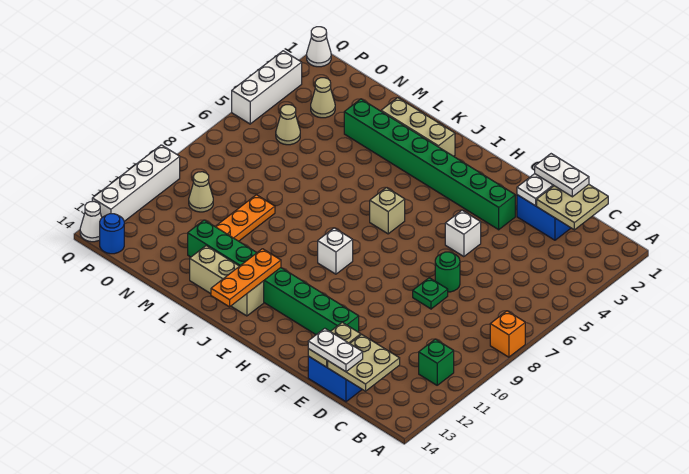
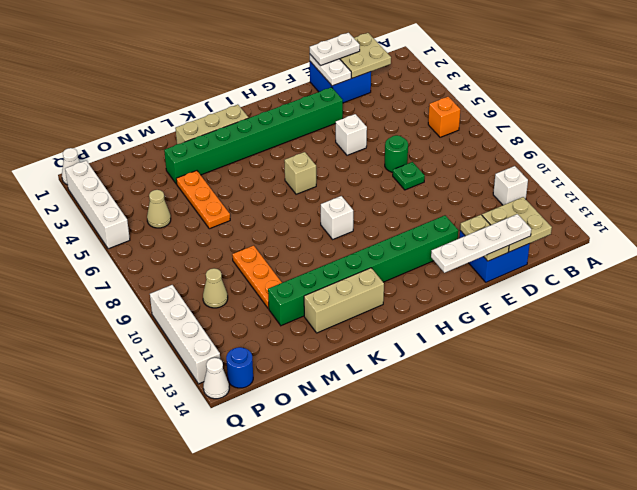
orange 1x1 brick [490,311,525,357] -> orange 1x1 brick moved to [428,97,460,137]
green 1x1 brick [419,339,454,385] -> white 1x1 brick [493,166,528,205]
white 1x2 plate [308,328,363,372] -> white 1x4 plate [431,214,531,273]
orange 1x3 plate [211,249,281,307] -> orange 1x3 plate moved to [176,171,230,229]
tan 1x1 cone [311,78,335,118] -> none
white 1x3 brick [232,51,302,124] -> white 1x4 brick [65,161,130,249]

